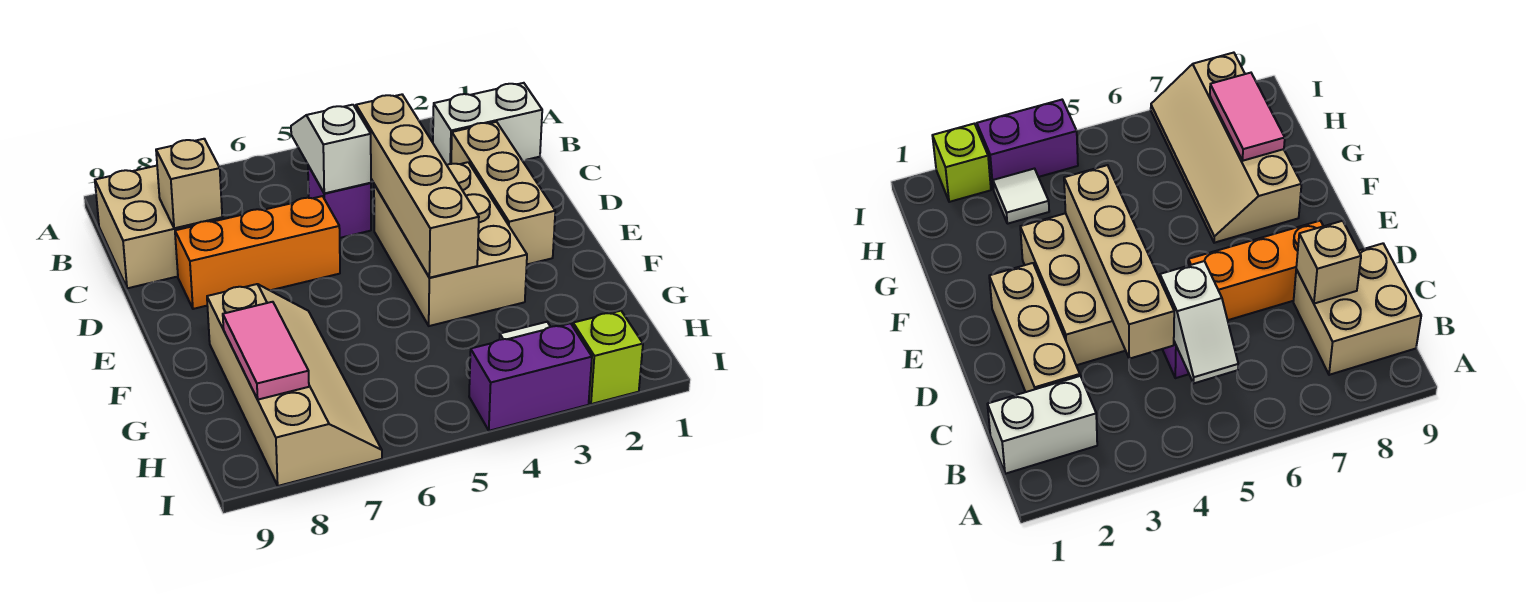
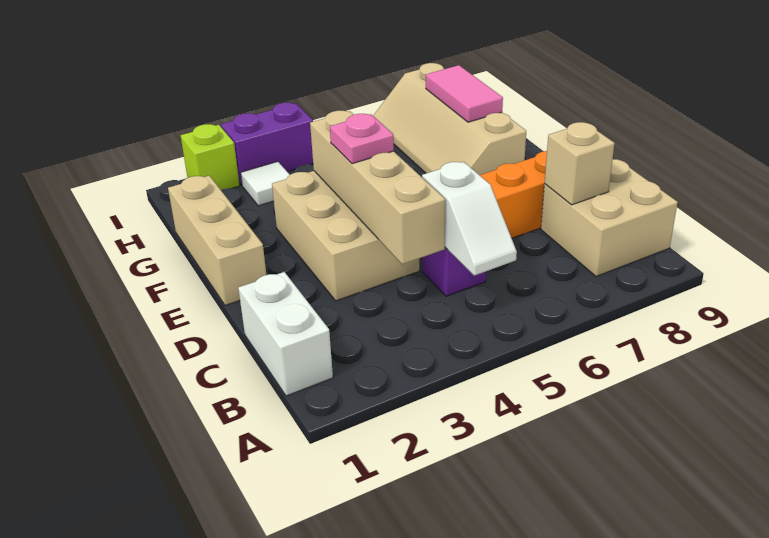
white 1x2 brick [433,83,542,165] -> white 1x2 brick turned to [238,272,333,396]
tan 1x3 brick [451,122,555,264] -> tan 1x3 brick moved to [168,176,266,306]
none -> pink 1x1 plate [330,114,394,164]

